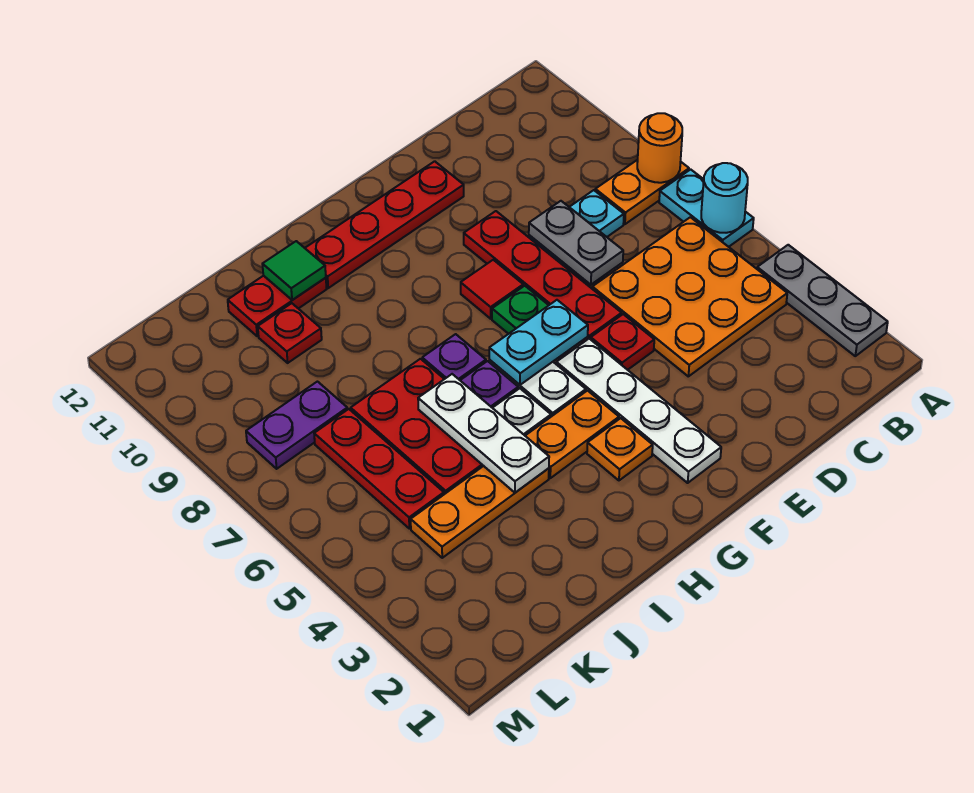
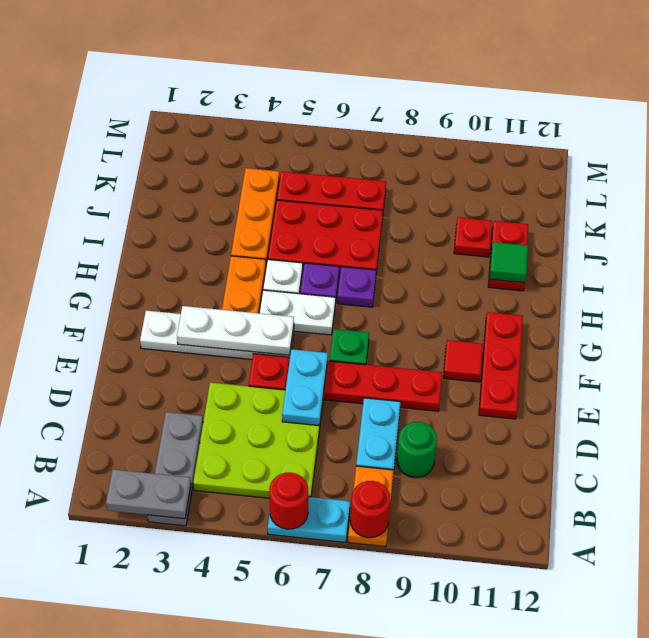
grey 1x3 plate [757,245,888,356] -> grey 1x3 plate turned to [147,412,203,526]
cyan 1x1 round brick [701,163,748,233] -> red 1x1 round brick [269,473,308,529]
orange 1x1 round brick [637,113,682,183] -> red 1x1 round brick [350,481,391,538]
orange 3x3 plate [592,217,787,376] -> lime 3x3 plate [193,382,323,498]
none -> green 1x1 round brick [397,422,437,478]
grey 1x2 plate [529,201,623,285] -> grey 1x2 plate moved to [106,469,191,519]
red 1x4 plate [305,161,464,288] -> red 1x3 plate [479,312,523,419]
cyan 1x2 plate [489,300,588,385] -> cyan 1x2 plate moved to [282,349,328,426]
red 1x1 tile [461,260,523,319] -> red 1x1 tile moved to [443,340,483,382]
orange 1x1 plate [587,418,653,480] -> none
white 1x3 plate [418,374,549,493] -> white 1x3 plate moved to [177,306,294,355]
purple 1x2 plate [246,382,347,469] -> none

